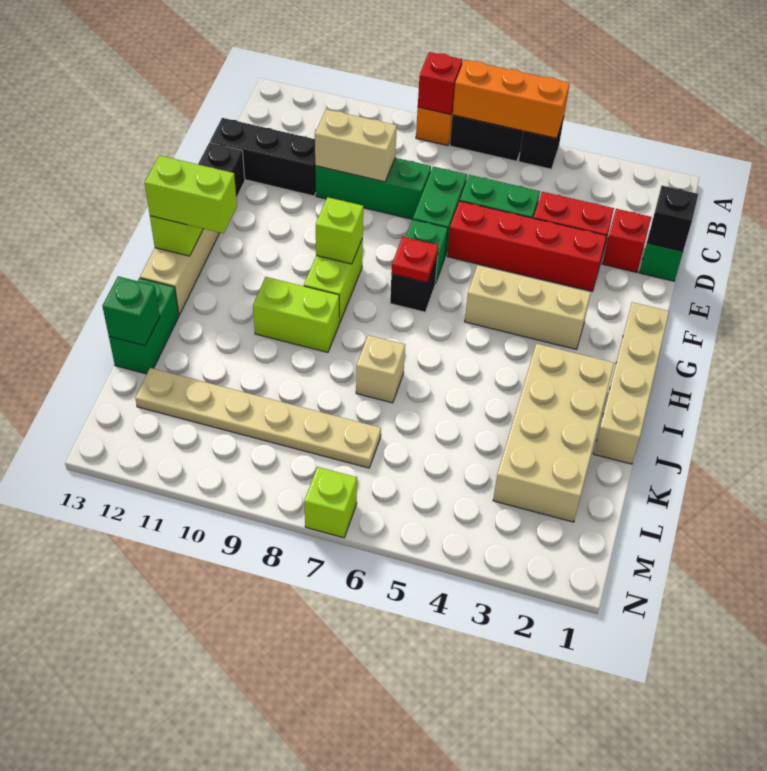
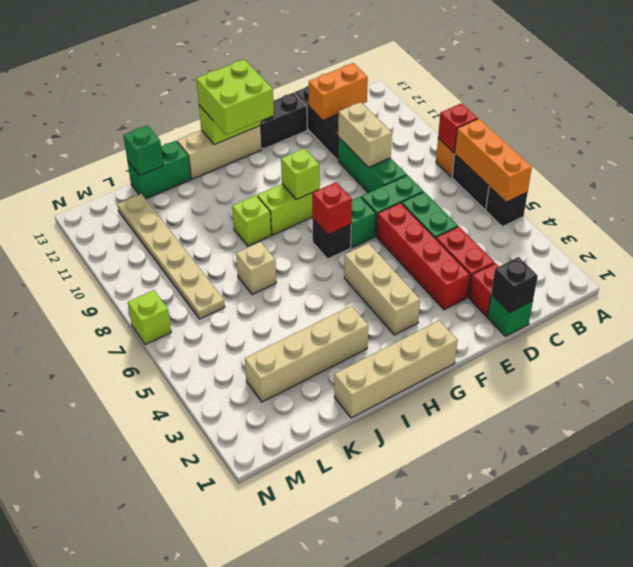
none -> orange 1x2 brick [309,63,368,120]
red 1x1 plate [391,237,438,283] -> red 1x1 brick [312,182,352,235]
lime 1x2 brick [145,155,237,233] -> lime 2x2 brick [196,59,274,135]
tan 2x4 brick [493,344,614,522] -> tan 1x4 brick [245,306,368,402]
lime 1x2 brick [253,277,339,352] -> lime 1x1 brick [232,195,271,246]

